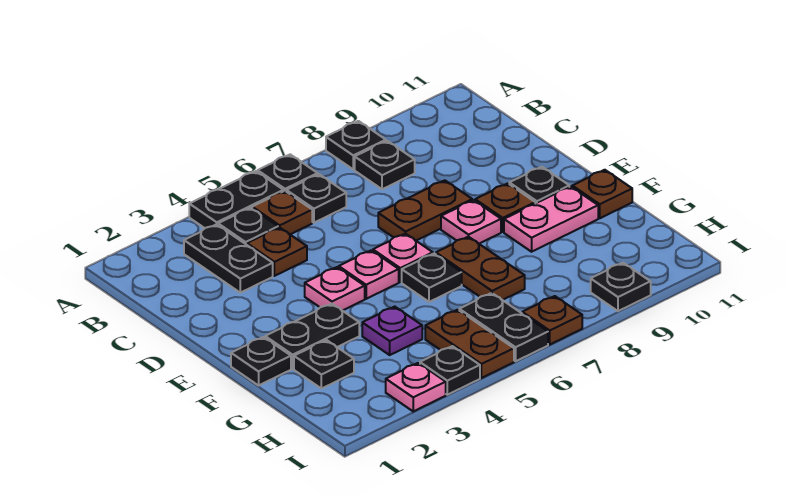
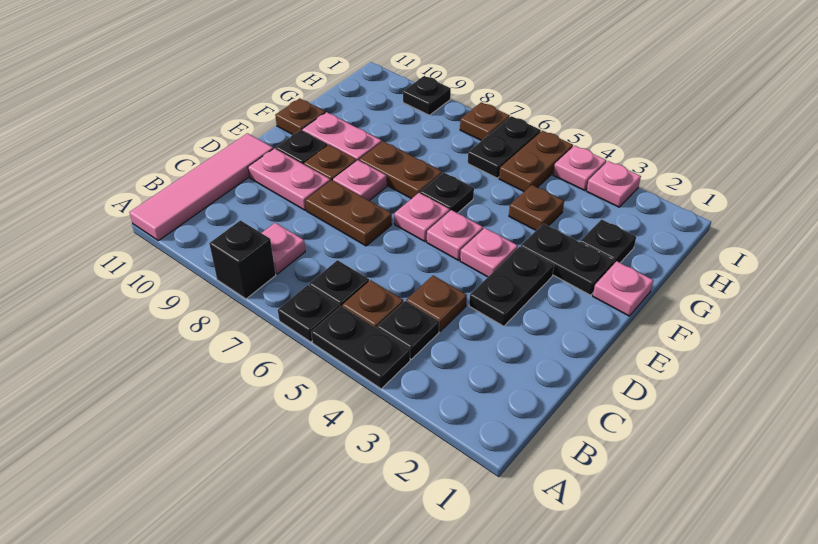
black 1x1 plate [326,121,386,169] -> black 1x1 brick [209,220,276,299]
none -> pink 1x4 tile [130,133,273,241]
black 1x2 plate [184,224,273,293] -> black 1x2 plate moved to [469,247,554,326]
black 1x1 plate [355,141,415,189] -> pink 1x1 plate [262,223,305,274]
none -> pink 1x2 plate [248,148,330,210]
black 1x1 plate [231,337,291,385] -> pink 1x1 plate [593,261,653,316]
brown 1x2 plate [436,237,525,300] -> brown 1x2 plate turned to [359,141,442,199]
purple 1x1 plate [362,307,422,355] -> brown 1x1 plate [509,185,564,230]
black 1x1 plate [420,346,480,395] -> pink 1x1 plate [553,146,606,191]

